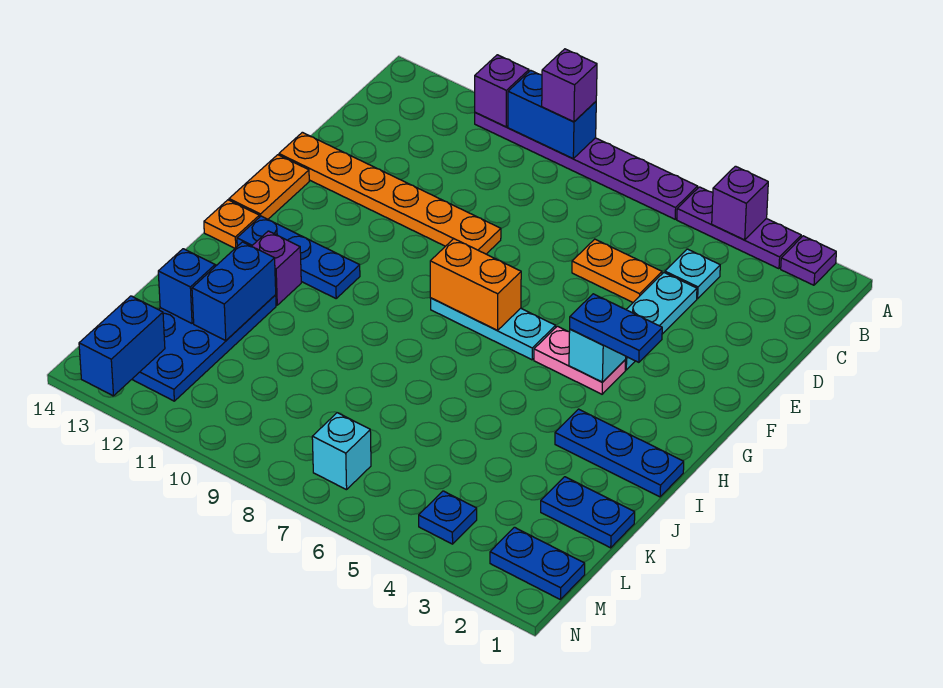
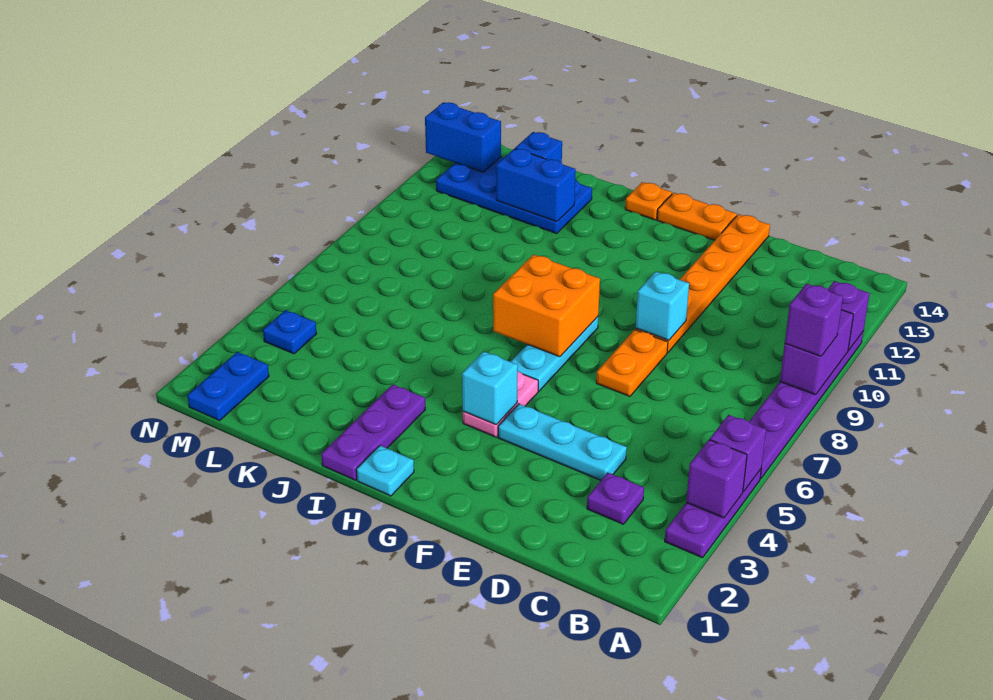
purple 1x1 plate [781,236,836,285] -> purple 1x1 plate moved to [587,473,644,524]
blue 1x2 brick [508,70,596,159] -> purple 1x2 brick [780,310,854,395]
cyan 1x1 plate [665,249,720,299] -> cyan 1x1 plate moved to [356,446,414,496]
orange 1x2 plate [572,239,662,302] -> orange 1x2 plate moved to [596,330,668,396]
blue 1x2 plate [570,294,662,362] -> none
orange 1x2 brick [430,239,521,330] -> orange 2x2 brick [493,255,600,357]
blue 1x3 plate [237,216,360,298] -> none
blue 1x3 plate [555,409,684,497] -> purple 1x3 plate [321,384,425,480]
purple 1x1 brick [252,231,301,305] -> purple 1x1 brick moved to [710,415,766,492]
blue 1x2 plate [541,477,635,548] -> none
cyan 1x1 brick [312,413,371,490] -> cyan 1x1 brick moved to [636,272,689,340]

